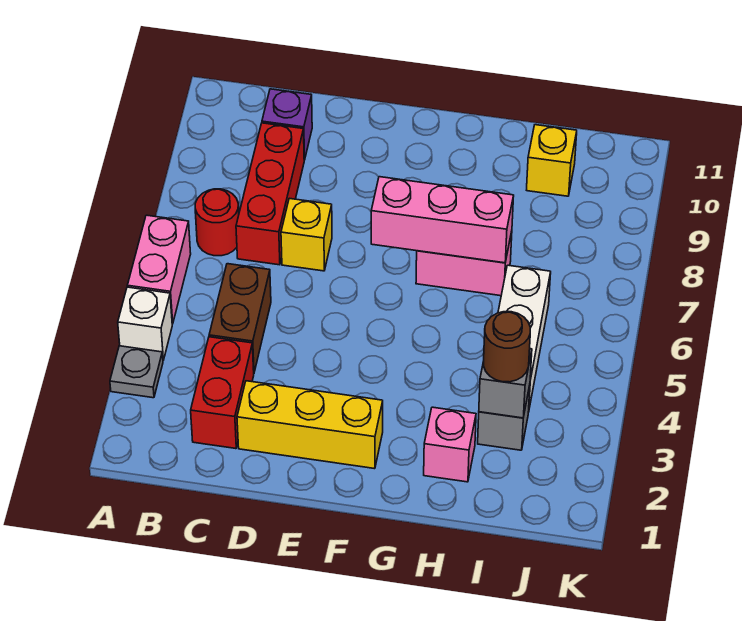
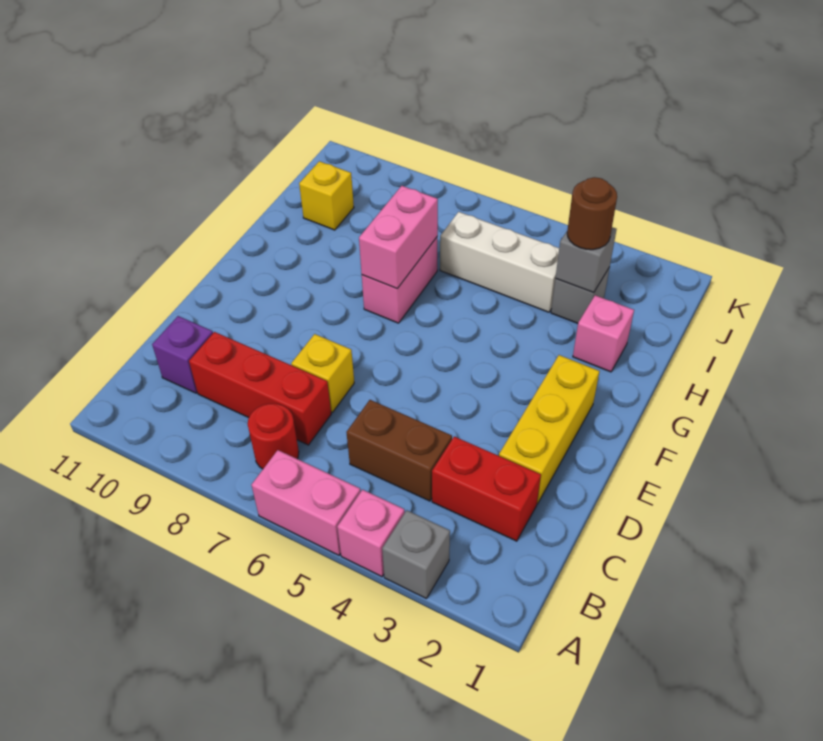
grey 1x1 plate [110,346,163,398] -> grey 1x1 brick [382,510,450,599]
white 1x1 brick [118,287,172,360] -> pink 1x1 brick [337,490,405,577]
pink 1x3 brick [371,177,514,263] -> pink 1x2 brick [359,186,438,289]

